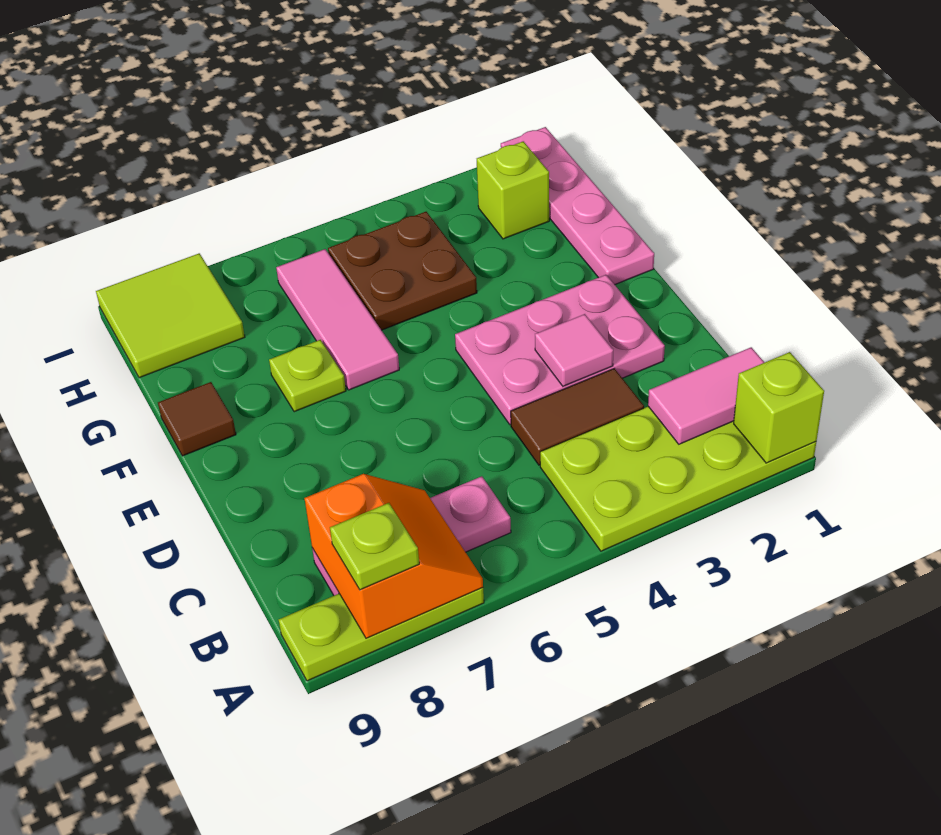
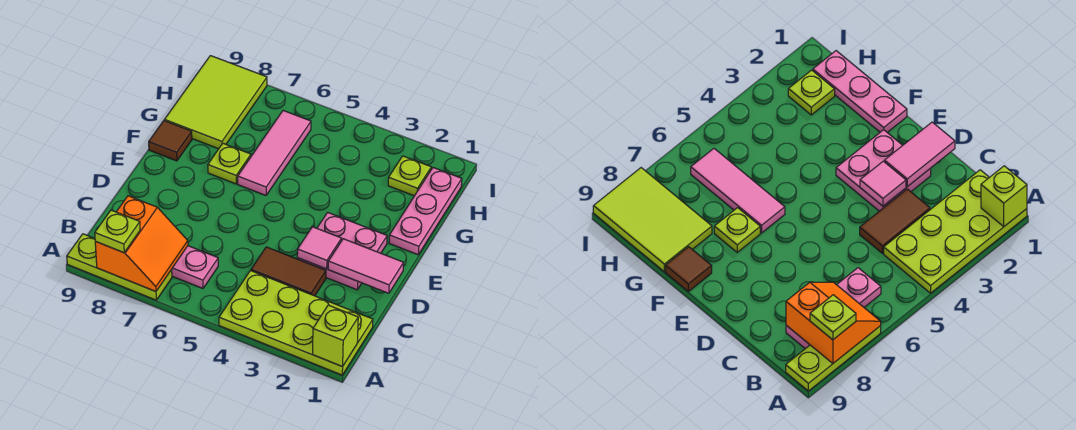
pink 1x2 tile [648,347,765,444] -> pink 1x2 tile moved to [328,239,404,293]
pink 2x3 plate [455,275,665,425] -> pink 2x2 plate [297,212,387,290]
pink 1x4 plate [501,127,654,285] -> pink 1x3 plate [389,168,462,255]
brown 2x2 plate [328,212,477,330] -> none
lime 1x1 brick [477,141,549,239] -> lime 1x1 plate [388,156,431,196]
lime 2x2 tile [96,253,245,378] -> lime 2x3 tile [165,56,267,149]

